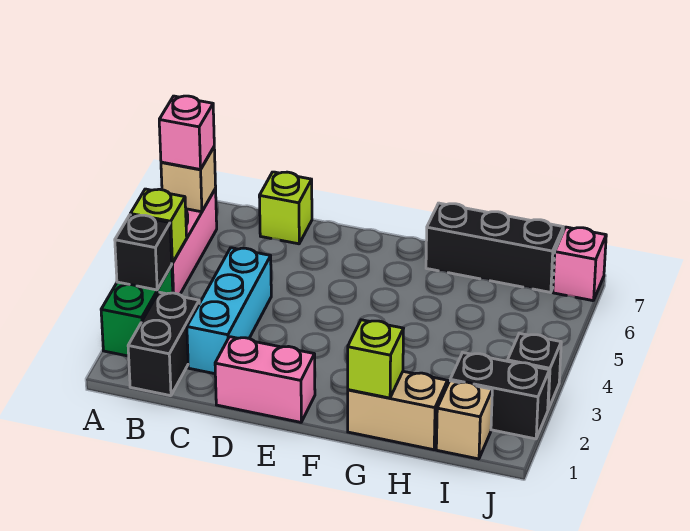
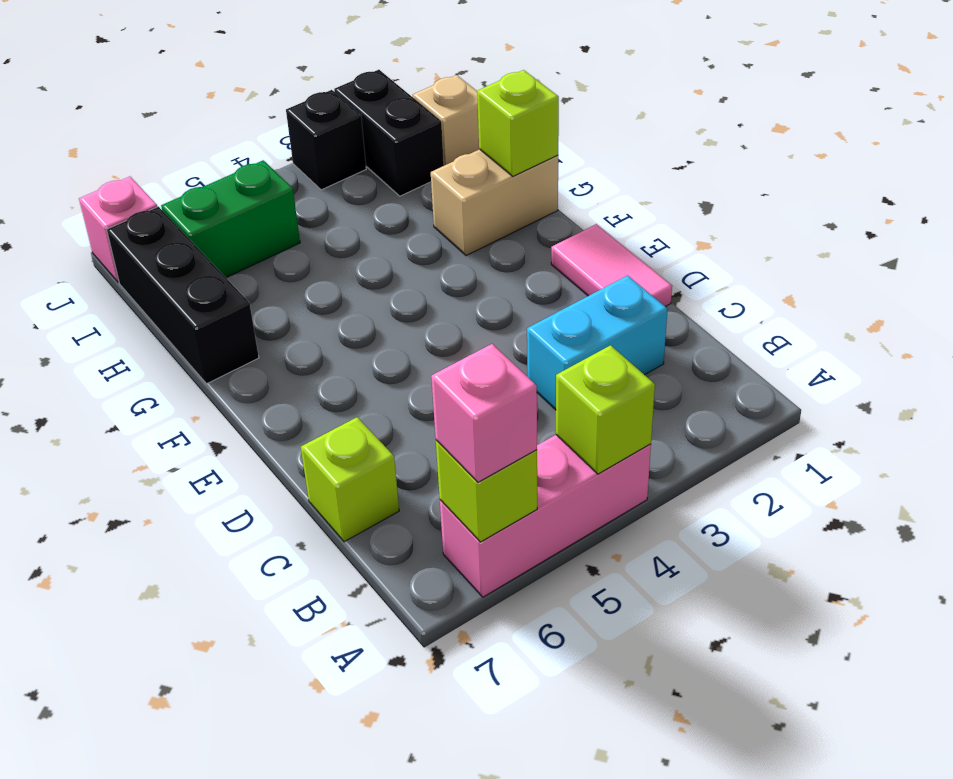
green 1x2 brick [101,265,173,356] -> green 1x2 brick moved to [161,160,300,277]
black 1x1 brick [115,215,172,290] -> none
tan 1x1 brick [161,148,216,212] -> lime 1x1 brick [436,440,537,542]
black 1x2 brick [128,292,199,396] -> none
cyan 1x3 brick [187,248,271,374] -> cyan 1x2 brick [527,276,667,410]
pink 1x2 brick [215,337,315,422] -> pink 1x2 tile [551,224,672,307]
tan 1x2 brick [348,371,448,450] -> tan 1x2 brick turned to [431,149,558,256]

